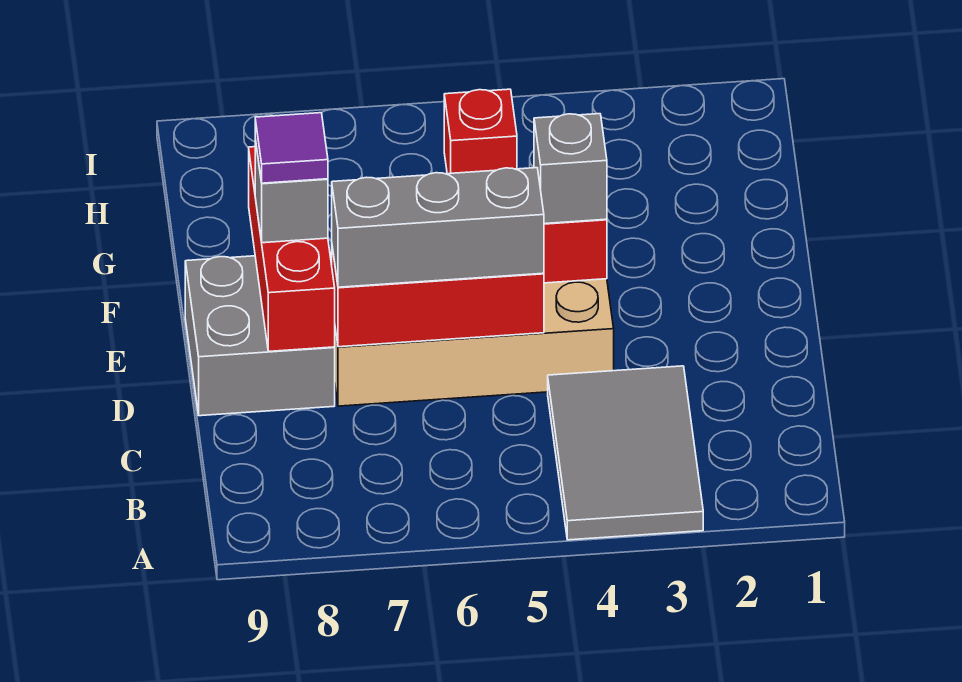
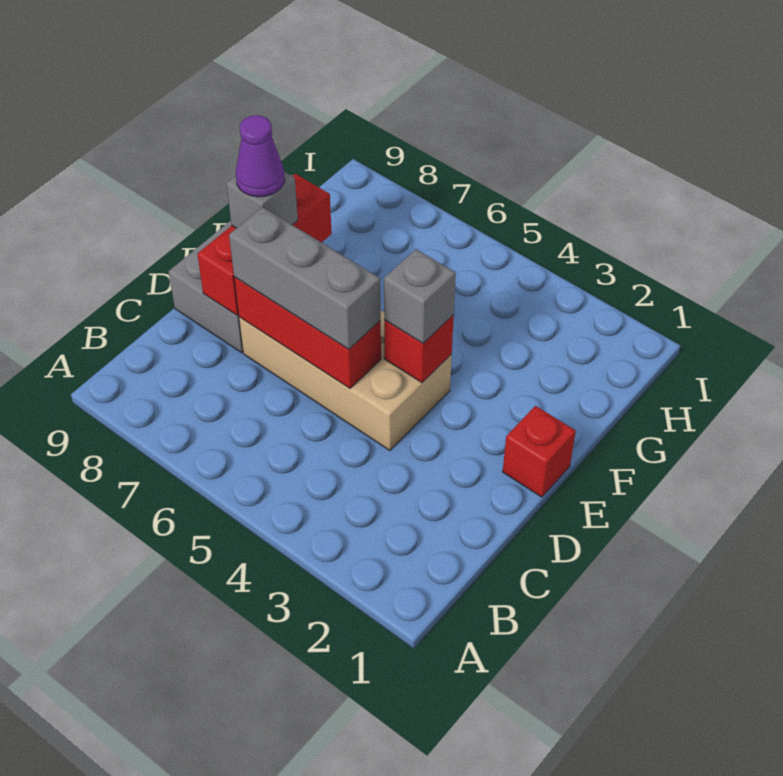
grey 2x3 tile [548,366,703,540] -> none
purple 1x1 tile [255,113,328,183] -> purple 1x1 cone [236,115,285,197]
red 1x1 brick [444,89,517,174] -> red 1x1 brick moved to [503,406,576,497]

